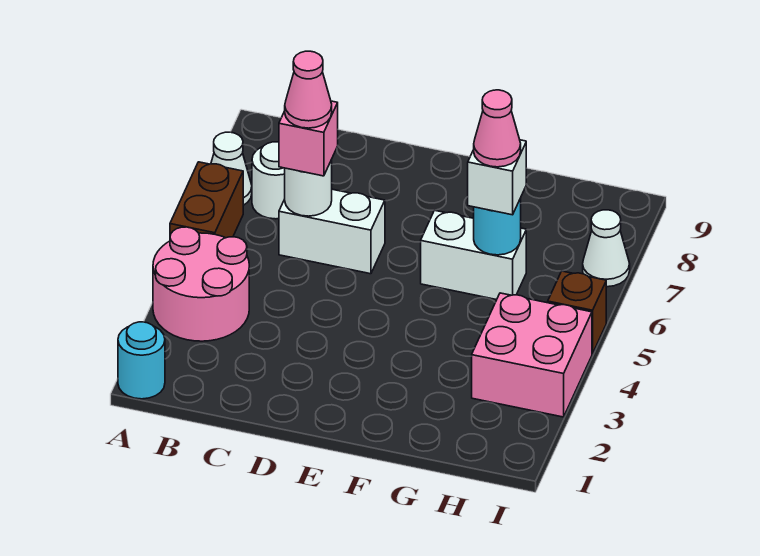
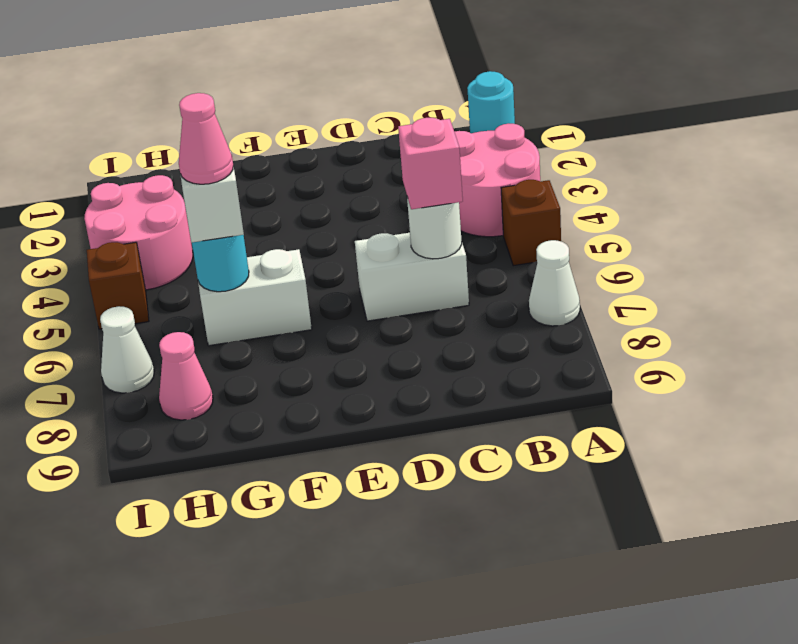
brown 1x2 brick [170,162,243,238] -> brown 1x1 brick [501,180,561,266]
white 1x1 round brick [252,142,285,219] -> none
pink 1x1 cone [285,51,332,128] -> pink 1x1 cone moved to [159,332,213,420]
pink 2x2 brick [472,293,592,417] -> pink 2x2 round brick [84,175,193,290]

